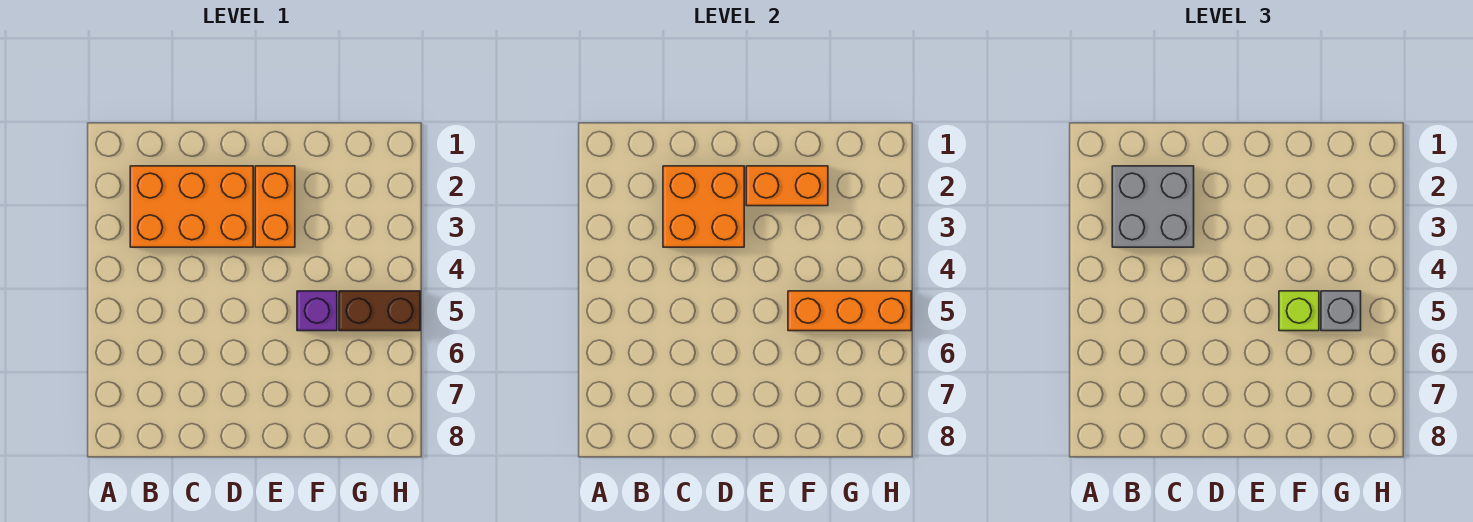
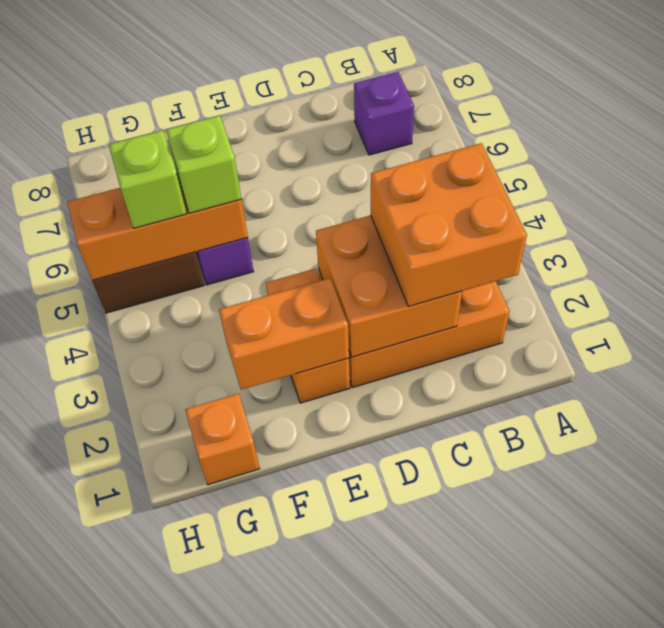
grey 2x2 brick [1112,166,1194,247] -> orange 2x2 brick [371,143,527,306]
none -> purple 1x1 brick [354,72,414,155]
none -> orange 1x1 brick [185,394,260,485]
grey 1x1 brick [1321,291,1361,331] -> lime 1x1 brick [109,130,186,228]

